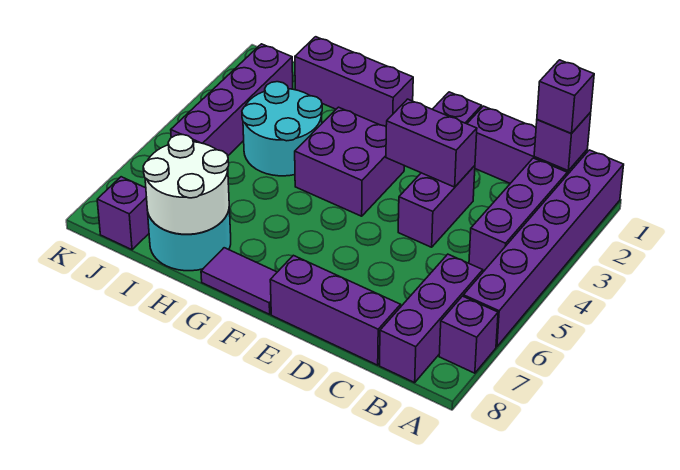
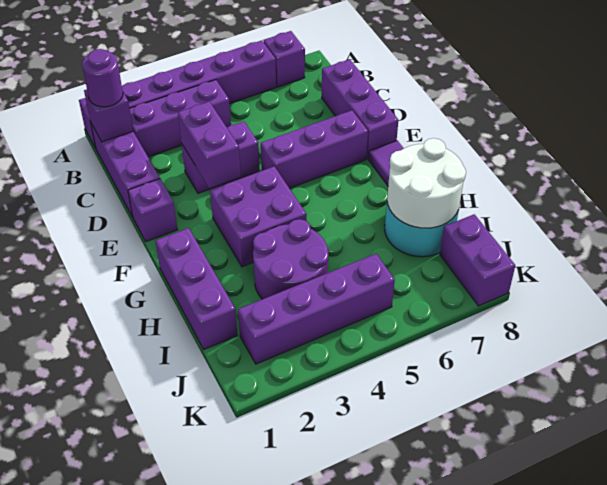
purple 1x1 brick [537,60,594,134] -> purple 1x1 round brick [82,49,123,107]
purple 1x3 brick [380,254,483,383] -> purple 1x3 brick moved to [261,110,368,188]
cyan 2x2 round brick [242,82,322,176] -> purple 2x2 round brick [253,219,328,299]
purple 1x1 brick [97,177,149,250] -> purple 1x2 brick [440,214,515,306]

